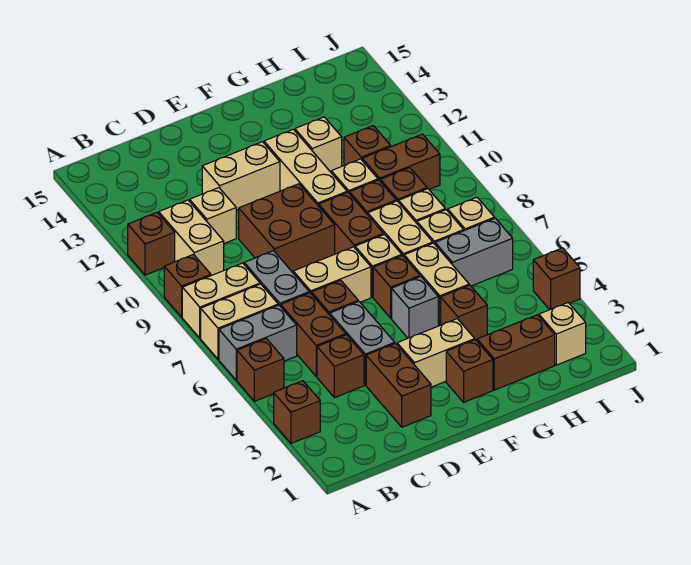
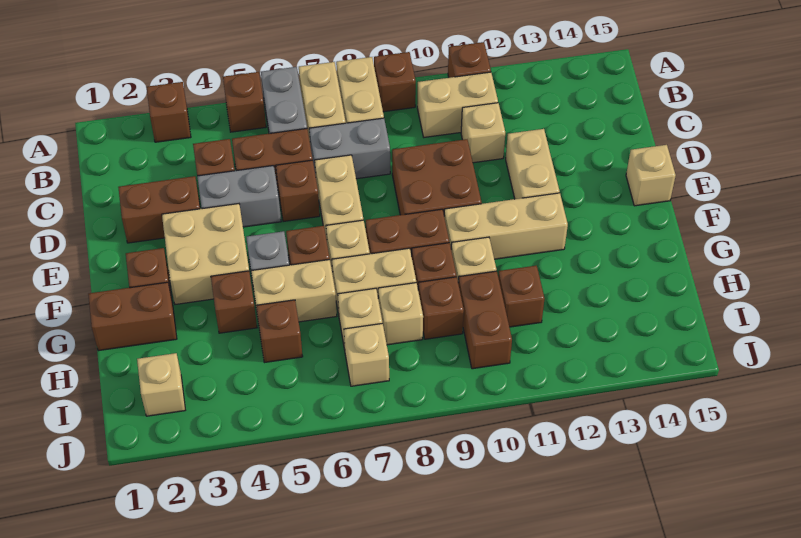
tan 1x2 brick [397,319,475,387] -> tan 2x2 brick [162,204,249,304]
brown 1x2 brick [477,315,555,390] -> brown 1x2 brick turned to [88,282,177,351]
tan 1x1 brick [295,117,342,172] -> tan 1x1 brick moved to [626,145,676,206]
grey 1x2 brick [435,218,513,286] -> none
brown 1x1 brick [533,248,580,310] -> brown 1x1 brick moved to [256,300,303,363]

